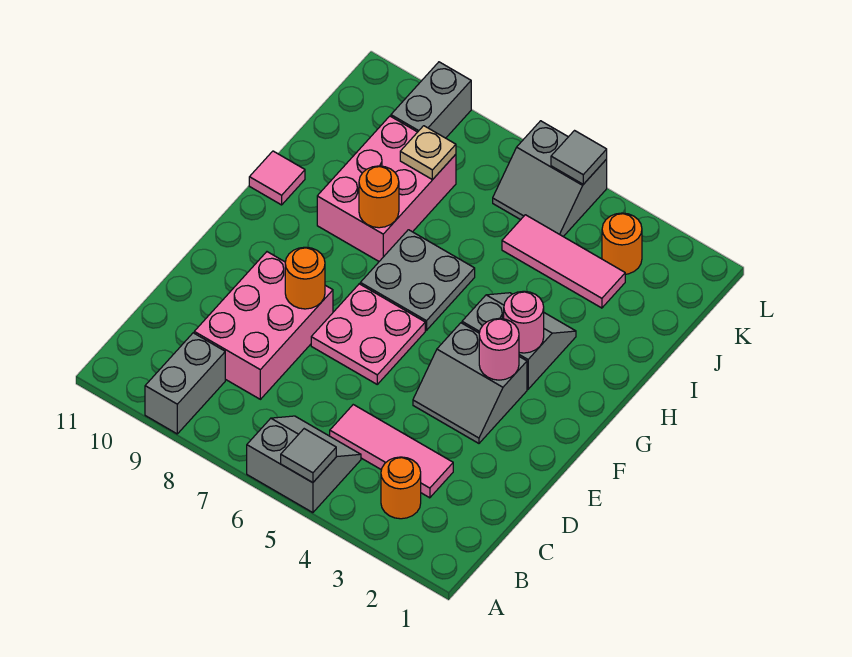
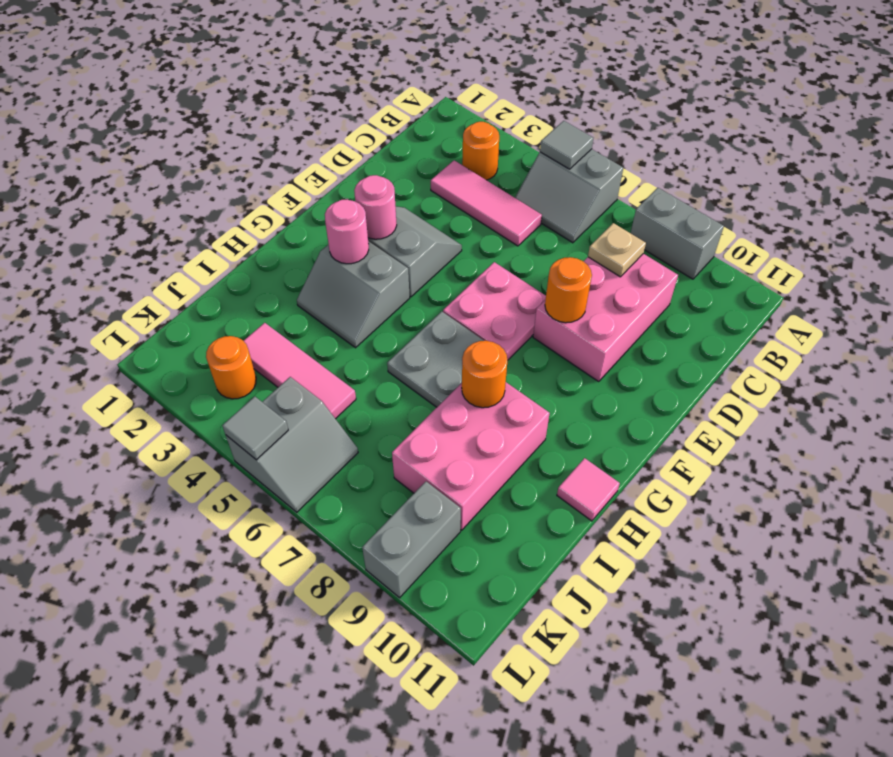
grey 1x2 brick [145,333,225,434] -> grey 1x2 brick turned to [631,188,724,279]
tan 1x1 plate [400,126,456,180] -> tan 1x1 plate moved to [588,223,646,277]
grey 2x2 slope [493,121,607,237] -> grey 2x2 slope turned to [226,377,358,512]

